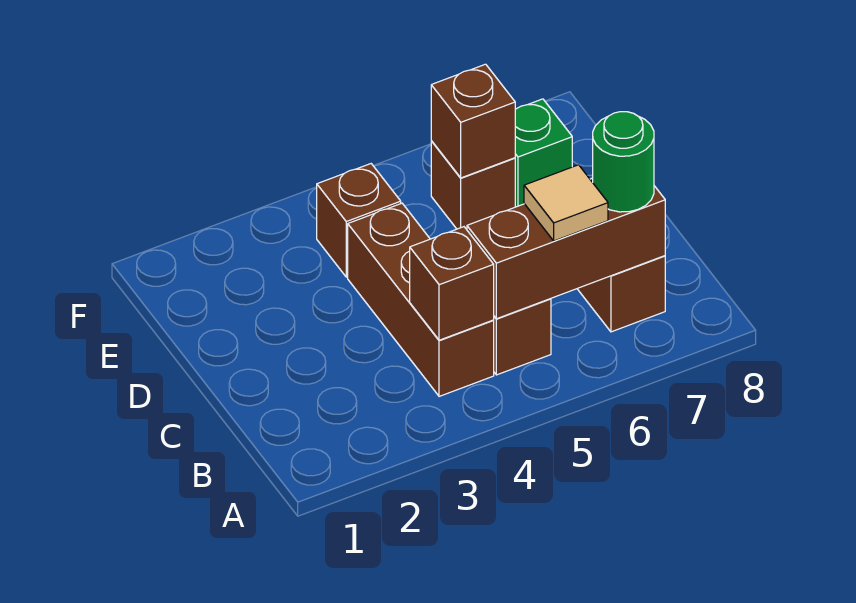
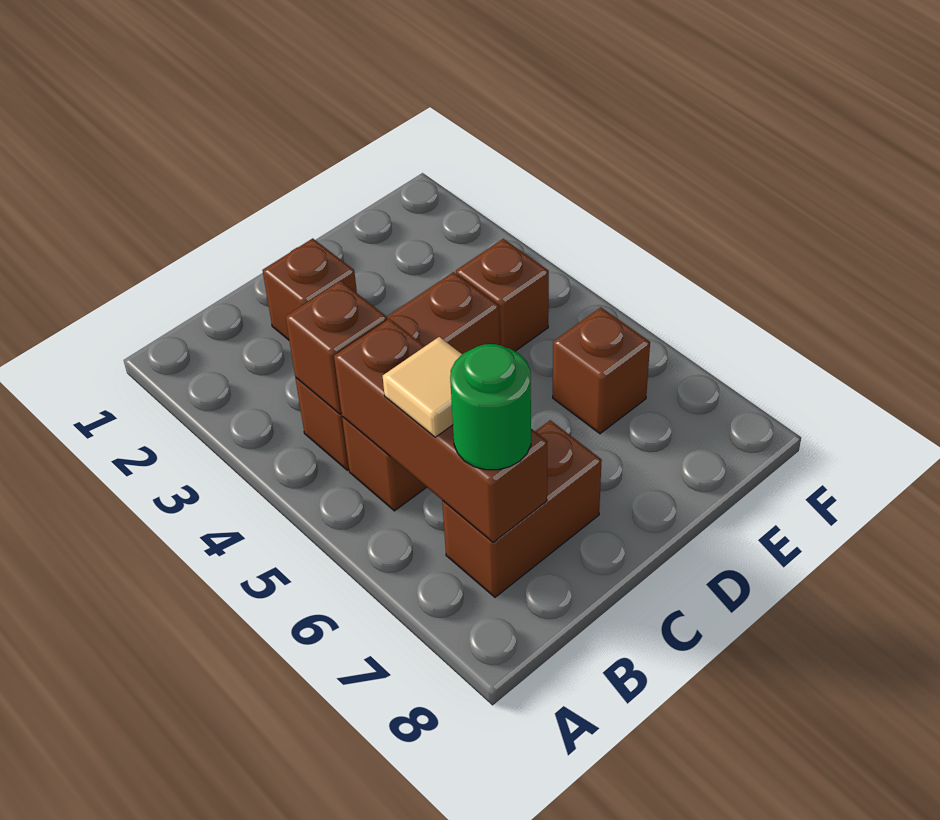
brown 1x1 brick [431,64,515,178] -> brown 1x1 brick moved to [263,238,357,340]
green 1x1 brick [515,99,572,207] -> none

